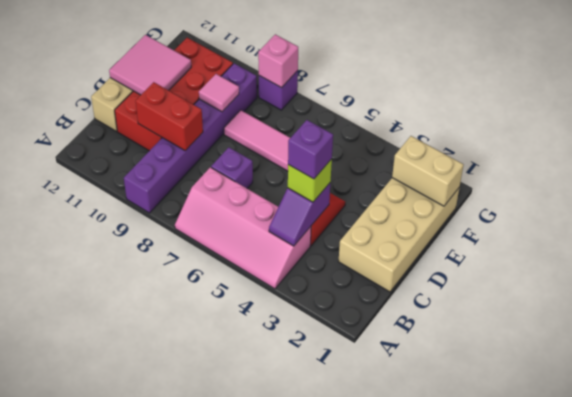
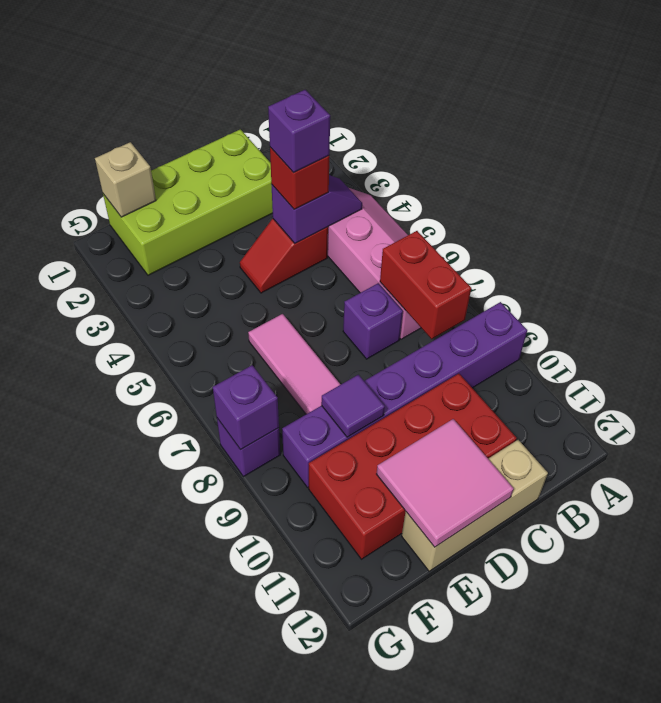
tan 2x4 brick [338,178,459,292] -> lime 2x4 brick [103,129,273,275]
lime 1x1 brick [288,159,332,202] -> red 1x1 brick [270,147,329,209]
red 1x2 brick [136,82,203,151] -> red 1x2 brick moved to [380,231,471,339]
pink 1x1 tile [199,74,239,112] -> purple 1x1 tile [321,375,385,437]
tan 1x2 brick [392,136,464,206] -> tan 1x1 brick [95,142,156,217]
pink 1x1 brick [258,34,298,88] -> purple 1x1 brick [213,365,279,450]

